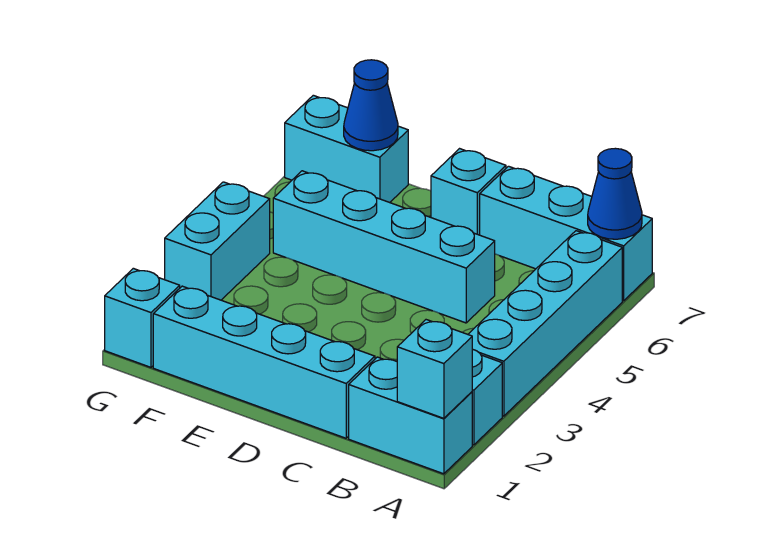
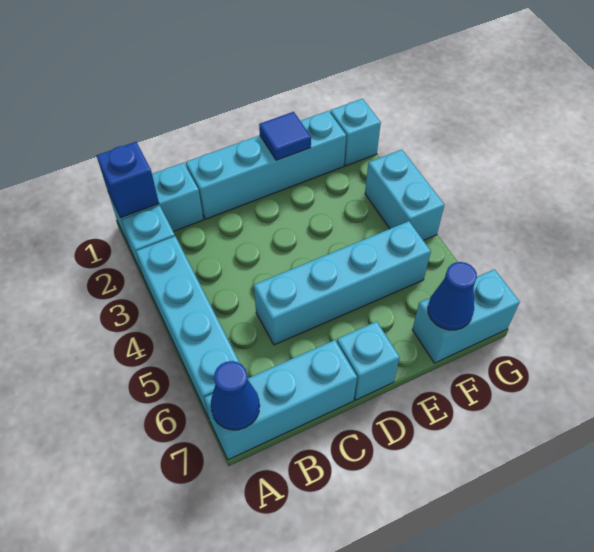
cyan 1x1 brick [397,320,472,418] -> blue 1x1 brick [96,142,159,218]
none -> blue 1x1 tile [259,112,311,160]

